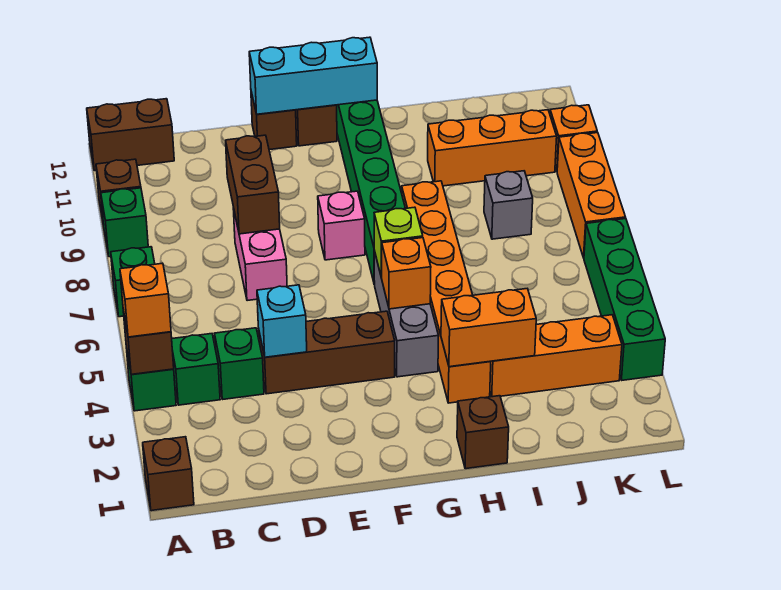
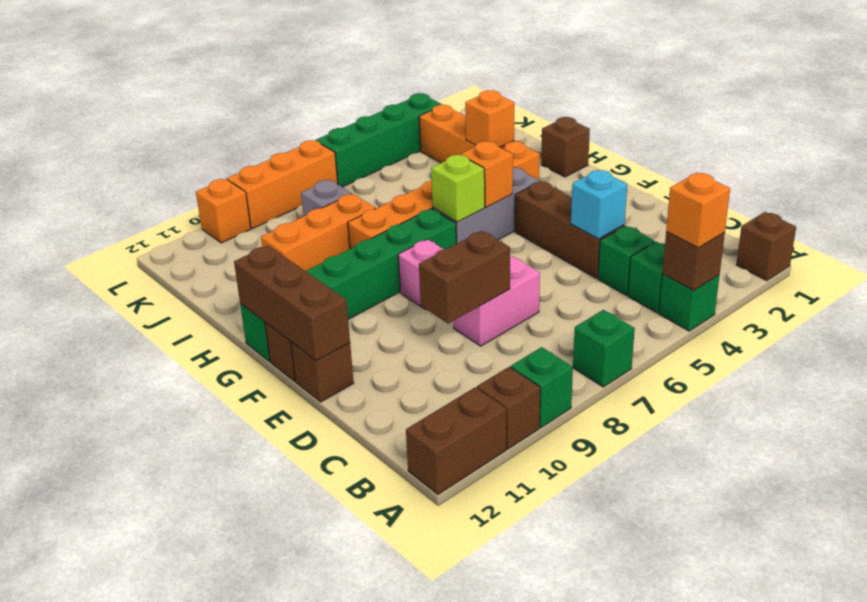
brown 1x2 brick [87,99,174,171] -> brown 1x2 brick turned to [406,387,506,494]
cyan 1x3 brick [249,37,377,114] -> brown 1x3 brick [234,245,350,361]
orange 1x2 brick [441,289,536,367] -> orange 1x1 brick [465,90,515,147]
orange 1x3 brick [428,110,557,186] -> orange 1x3 brick turned to [261,194,376,271]

